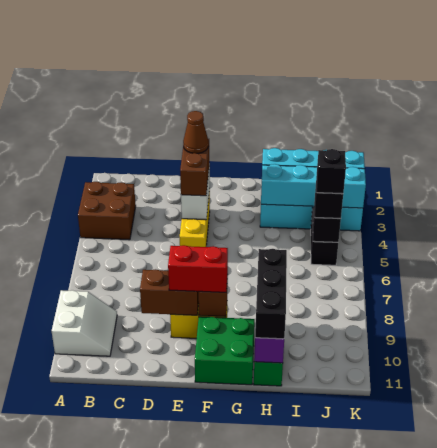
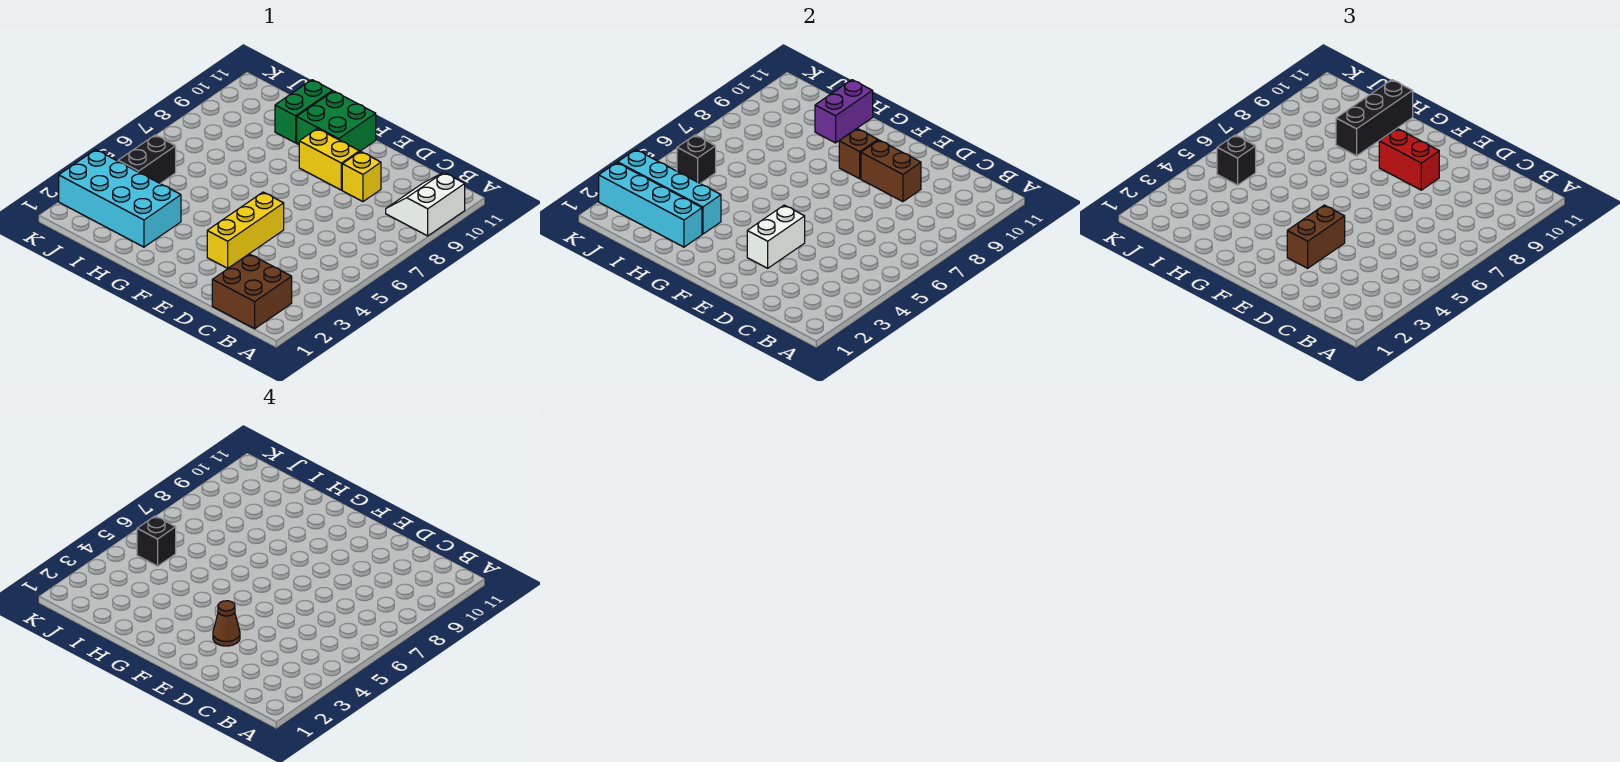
brown 2x2 brick [78,182,136,240] -> brown 2x2 brick moved to [212,254,292,329]
none -> yellow 1x1 brick [342,151,381,202]

